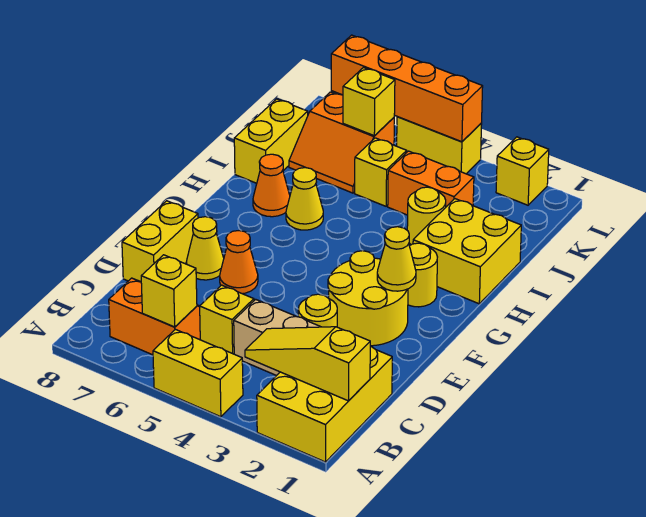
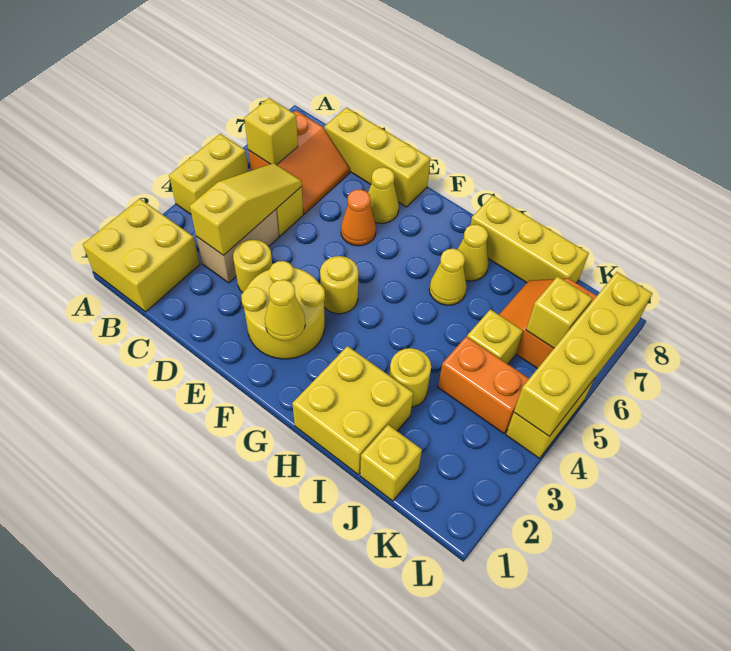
yellow 2x3 brick [257,347,392,462] -> yellow 2x2 brick [83,199,200,312]
yellow 1x3 slope [245,327,370,401] -> yellow 1x3 slope moved to [190,163,302,255]
yellow 1x2 brick [122,201,198,282] -> yellow 1x3 brick [324,108,431,207]
yellow 1x1 round brick [408,243,437,307] -> yellow 1x1 round brick moved to [320,256,358,314]
orange 1x1 cone [253,154,290,217] -> yellow 1x1 cone [457,224,489,281]
yellow 1x2 brick [234,99,308,183] -> yellow 1x3 brick [471,196,589,283]
orange 1x2 brick [388,151,474,215] -> orange 1x2 brick turned to [438,337,529,433]
yellow 1x1 brick [496,137,549,205] -> yellow 1x1 brick moved to [360,425,422,501]
orange 1x4 brick [331,35,483,142] -> yellow 1x4 brick [514,272,652,436]

